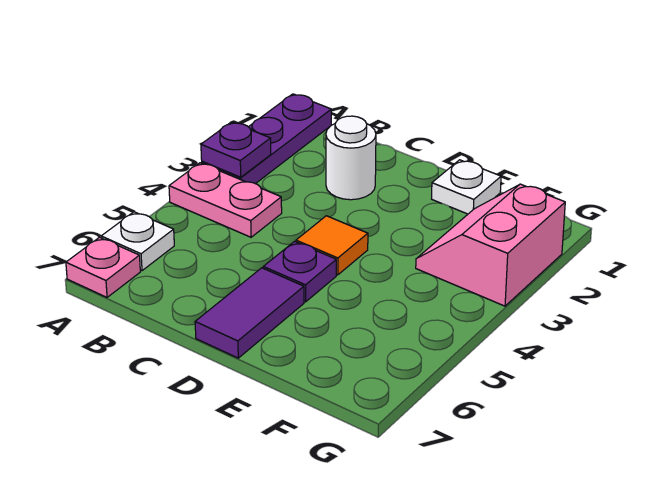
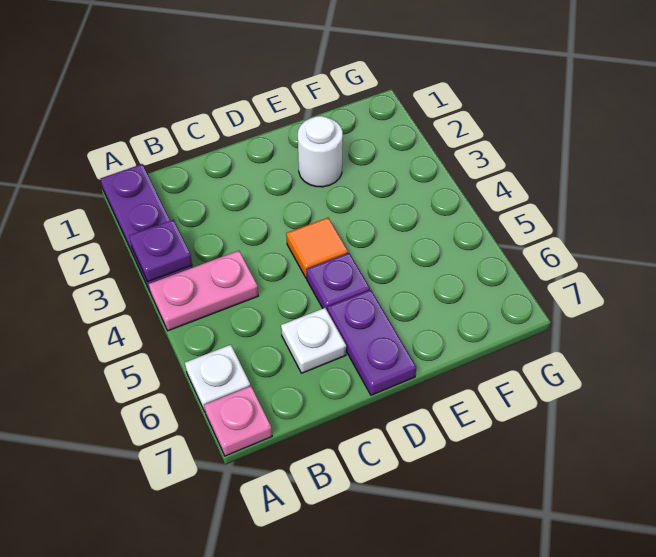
white 1x1 round brick [326,116,376,200] -> white 1x1 round brick moved to [298,116,343,187]
purple 1x2 tile [195,268,304,358] -> purple 1x2 plate [328,290,416,395]
white 1x1 plate [432,160,501,214] -> white 1x1 plate moved to [281,308,346,373]
pink 2x2 slope [416,184,565,306] -> none

